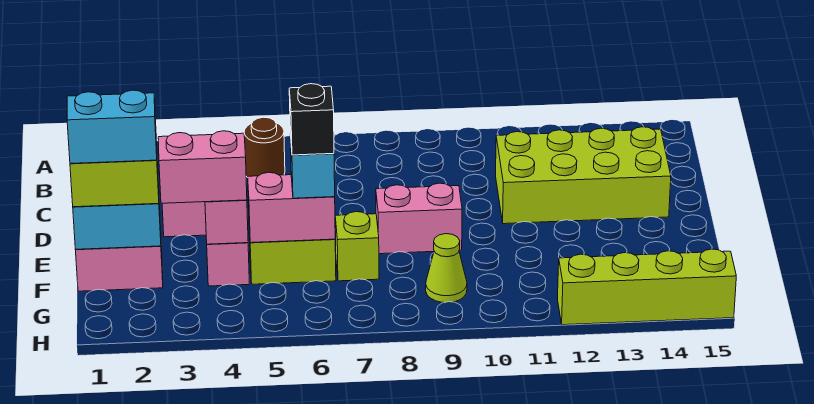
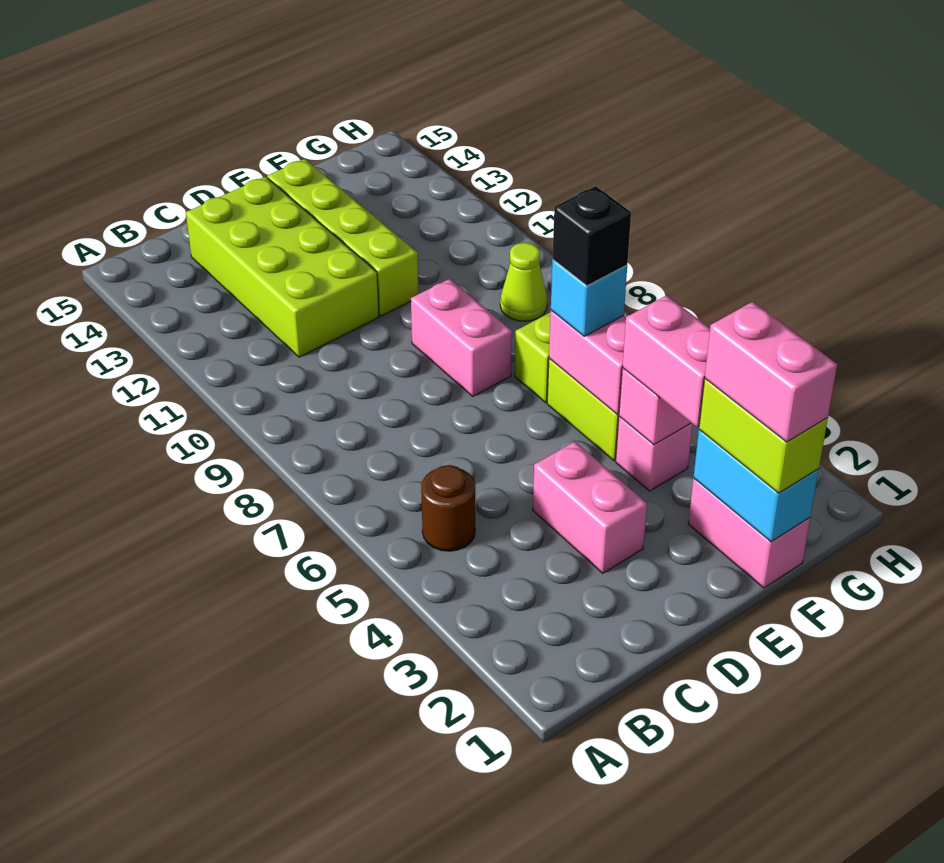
cyan 1x2 brick [67,90,157,164] -> pink 1x2 brick [705,302,837,442]
lime 1x4 brick [558,249,736,325] -> lime 1x4 brick moved to [267,159,419,316]

